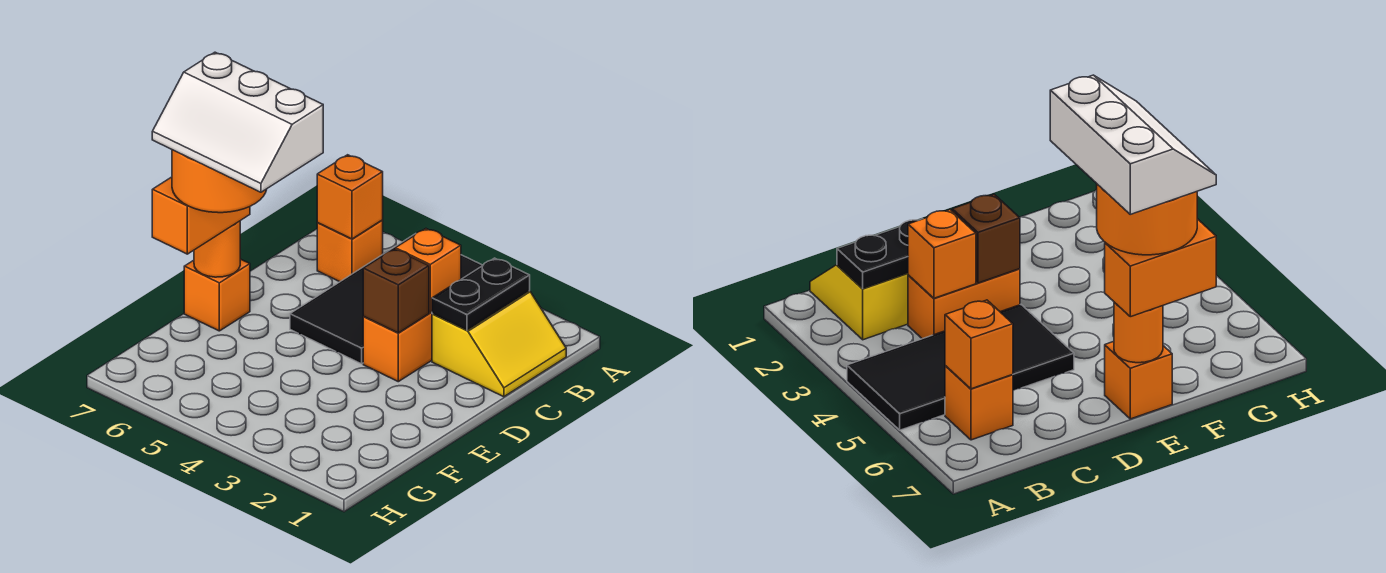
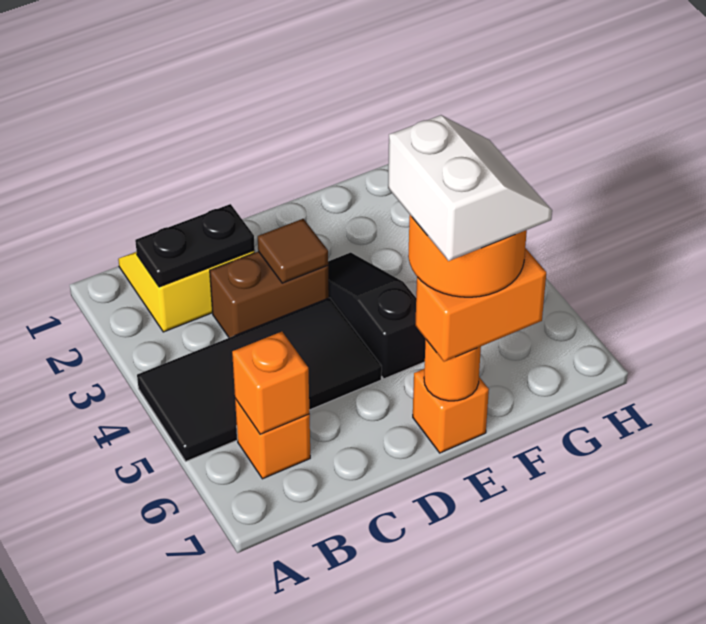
orange 1x2 brick [363,312,432,382] -> brown 1x2 brick [210,252,329,338]
orange 1x1 brick [395,229,461,312] -> none
brown 1x1 brick [363,249,429,333] -> brown 1x1 tile [258,219,328,283]
none -> black 1x3 slope [328,252,426,379]
white 2x3 slope [152,52,323,192] -> white 2x2 slope [388,115,552,261]

